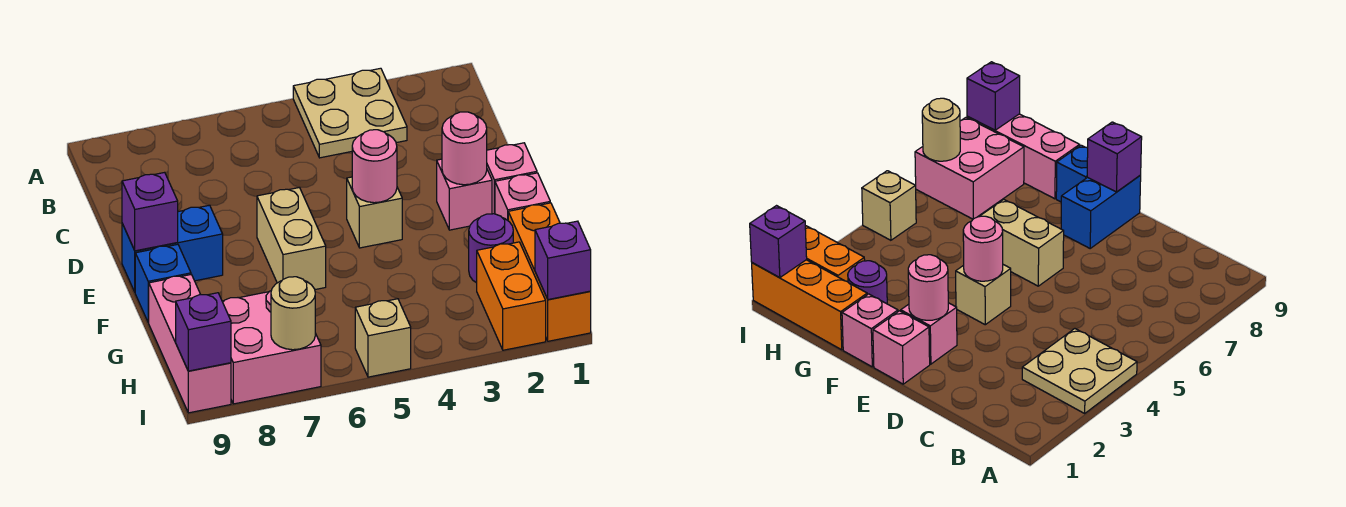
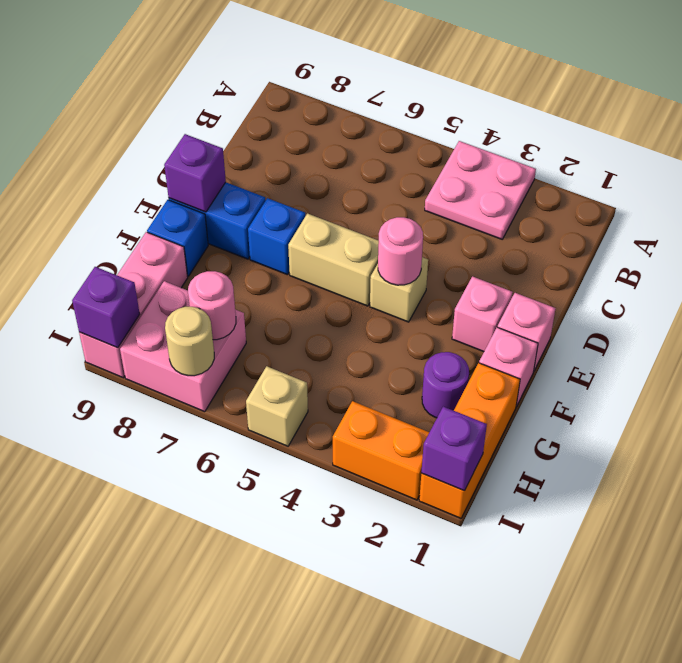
tan 2x2 plate [293,68,407,158] -> pink 2x2 plate [425,141,536,239]
pink 1x1 round brick [442,112,487,185] -> pink 1x1 round brick moved to [188,271,236,340]
tan 1x2 brick [257,187,326,290] -> tan 1x2 brick turned to [288,214,379,306]
none -> blue 1x1 brick [248,198,305,275]
orange 1x2 brick [477,242,546,350] -> orange 1x2 brick turned to [333,401,429,500]

